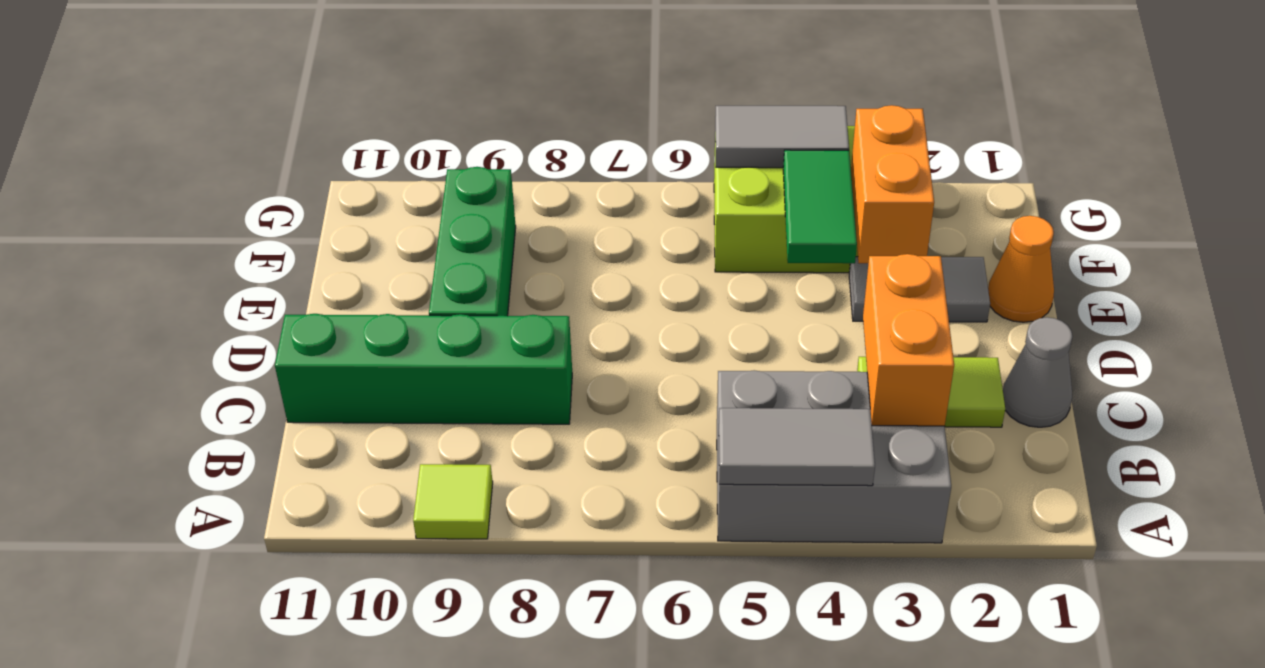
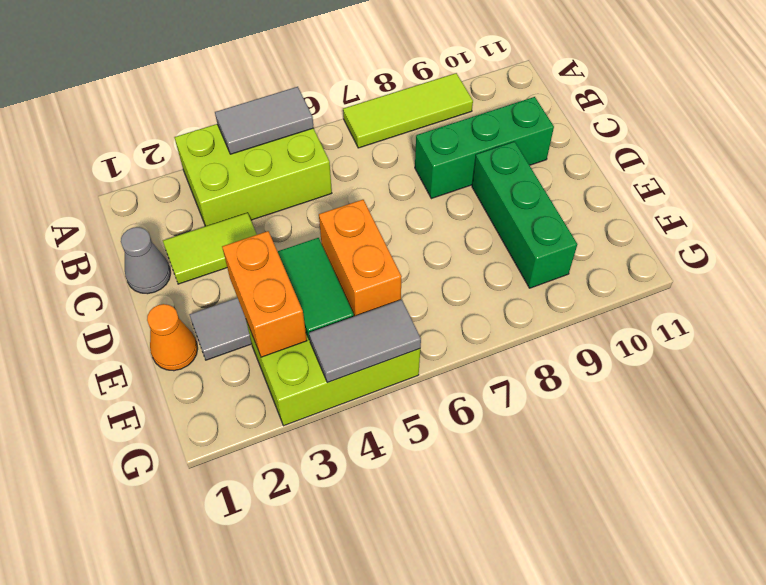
grey 2x3 brick [717,370,951,543] -> lime 2x3 brick [174,124,332,226]
lime 1x1 tile [413,464,493,539] -> lime 1x3 tile [343,73,473,148]
orange 1x2 brick [863,254,954,426] -> orange 1x2 brick moved to [319,200,402,316]
green 1x4 brick [275,314,572,424] -> green 1x3 brick [415,97,554,199]

